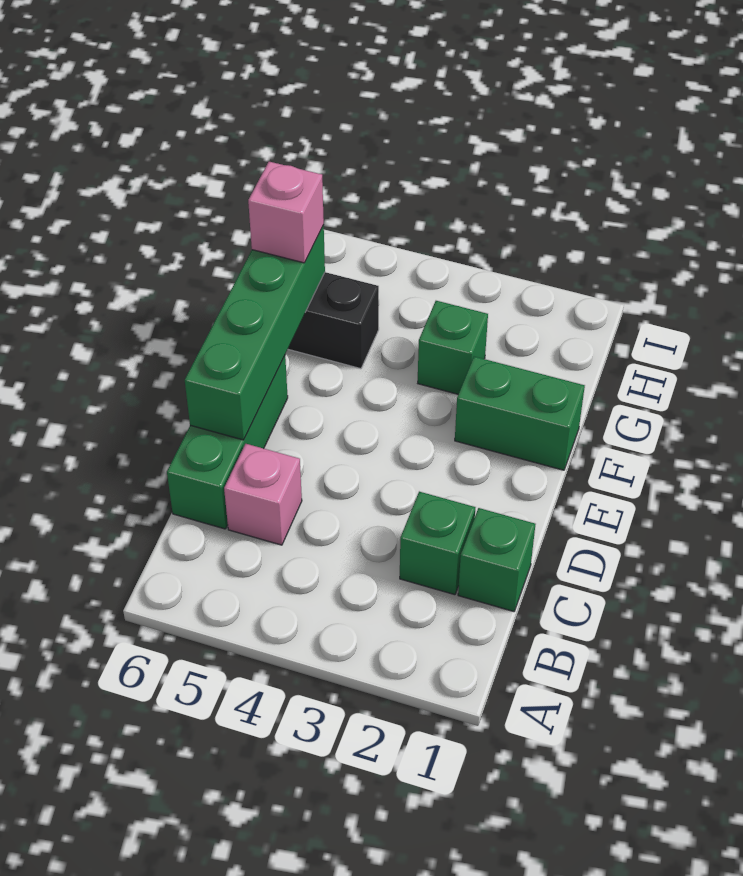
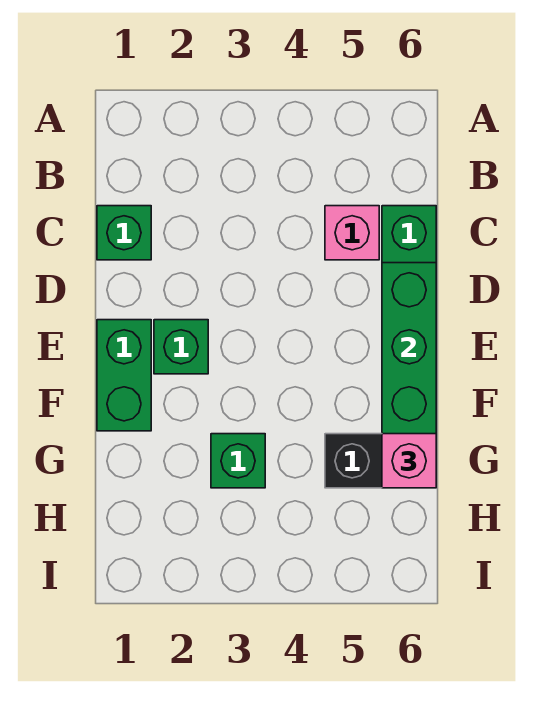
green 1x1 brick [400,492,475,595] -> green 1x1 brick moved to [154,320,208,374]
green 1x2 brick [455,357,585,470] -> green 1x2 brick turned to [97,320,151,431]

